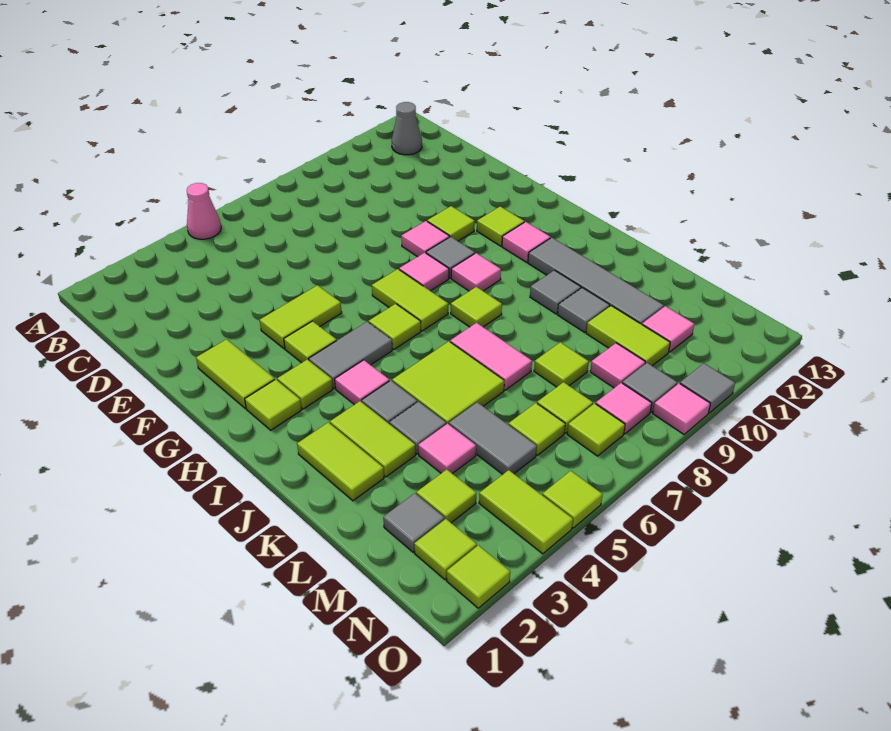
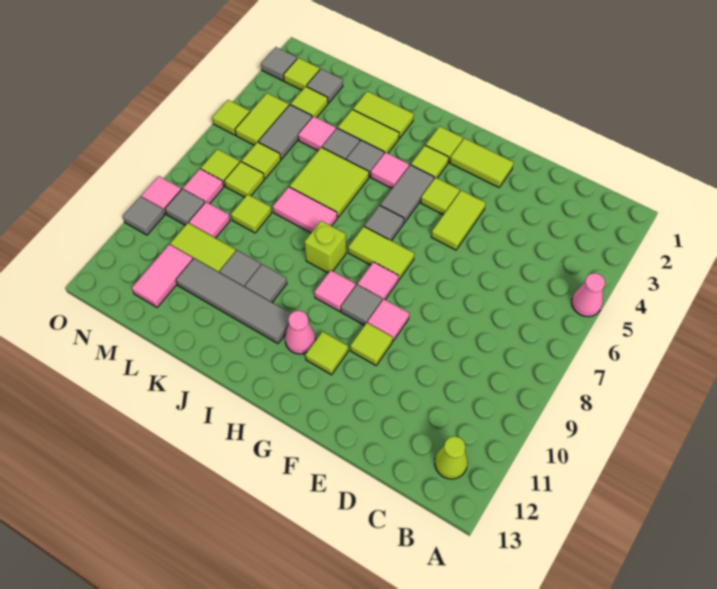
grey 1x1 cone [392,102,422,155] -> lime 1x1 cone [435,436,468,479]
lime 1x1 tile [369,304,421,350] -> grey 1x1 tile [364,205,404,241]
pink 1x1 tile [502,222,550,262] -> pink 1x1 cone [285,311,316,354]
lime 1x1 tile [451,287,502,327] -> lime 1x1 brick [305,221,346,273]
grey 1x2 tile [449,402,537,474] -> grey 1x2 tile turned to [258,105,312,159]
pink 1x1 tile [642,306,694,352] -> pink 1x2 tile [132,244,193,307]
lime 1x2 tile [479,470,573,554] -> lime 1x2 tile turned to [235,93,289,145]
lime 1x1 tile [447,545,510,608] -> grey 1x1 tile [261,47,297,81]

